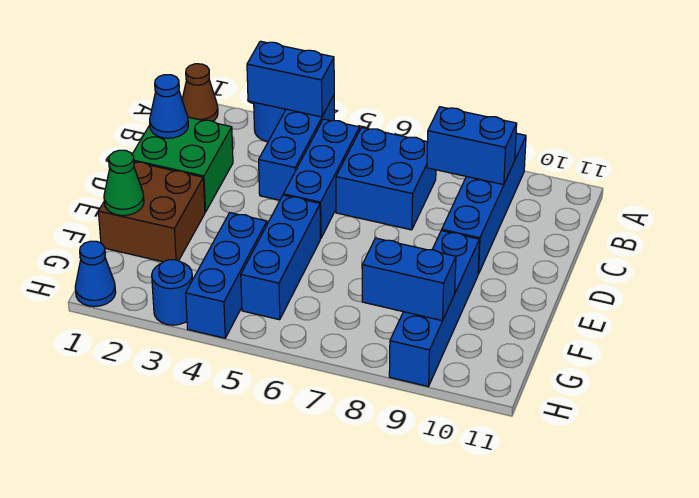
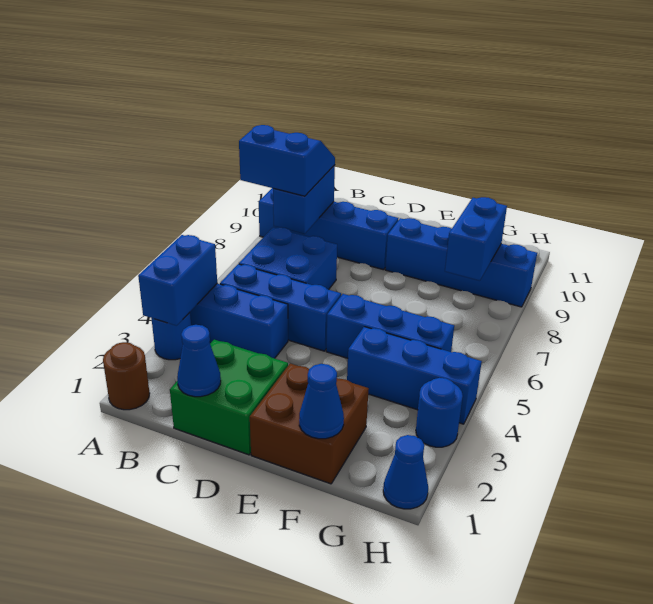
brown 1x1 cone [182,64,218,121] -> brown 1x1 round brick [103,342,150,410]
none -> blue 2x2 slope [239,125,335,196]
green 1x1 cone [104,150,144,216] -> blue 1x1 cone [299,364,344,439]

